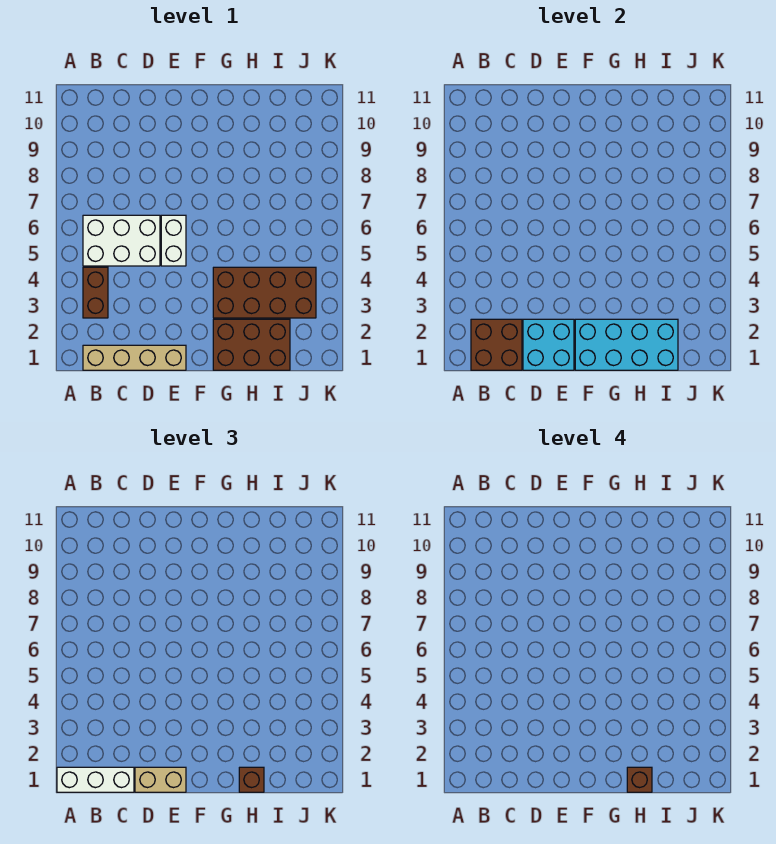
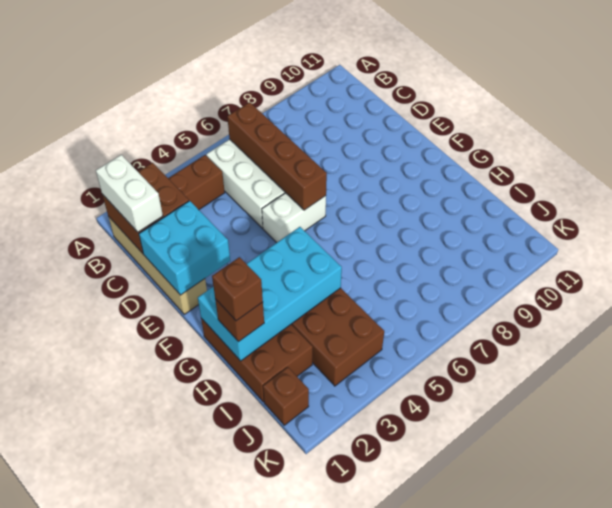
white 1x3 brick [57,767,134,792] -> white 1x2 brick [96,155,163,232]
none -> brown 1x4 brick [227,102,327,210]
tan 1x2 brick [135,767,186,792] -> none
cyan 2x4 brick [575,319,678,370] -> cyan 2x4 brick turned to [198,227,342,361]
none -> brown 1x1 brick [263,367,309,425]

